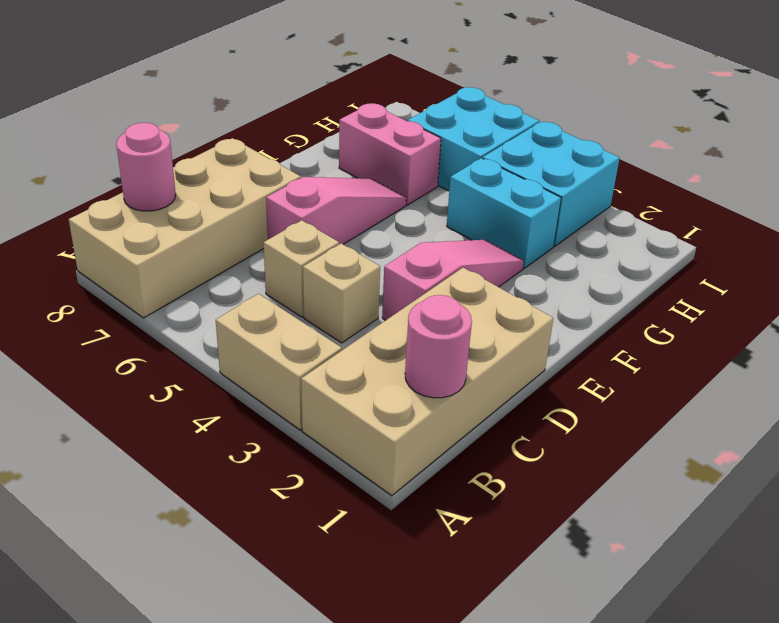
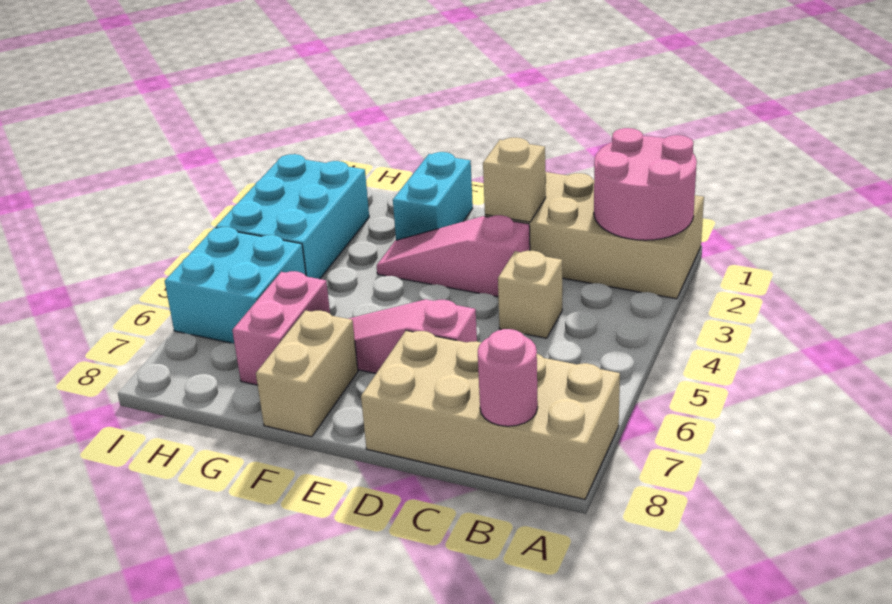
tan 1x2 brick [216,294,342,430] -> tan 1x2 brick moved to [256,310,358,437]
pink 1x1 round brick [405,295,472,398] -> pink 2x2 round brick [594,128,697,240]
tan 1x1 brick [264,220,339,317] -> tan 1x1 brick moved to [483,138,546,222]
cyan 1x2 brick [447,158,561,268] -> cyan 1x2 brick moved to [393,152,473,240]
cyan 2x2 brick [483,122,620,246] -> cyan 2x3 brick [216,154,369,279]

